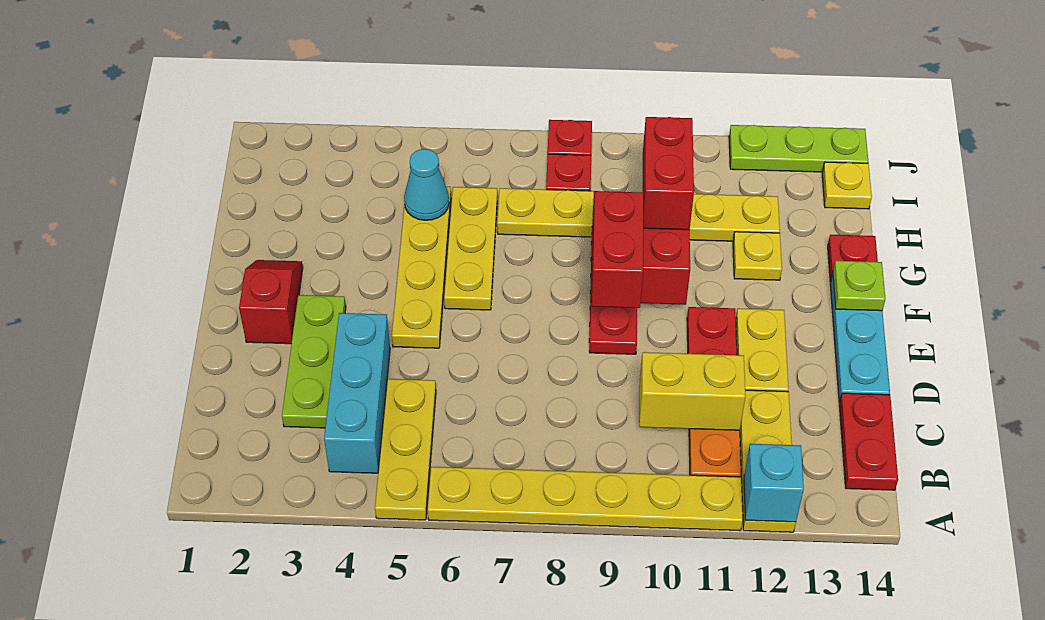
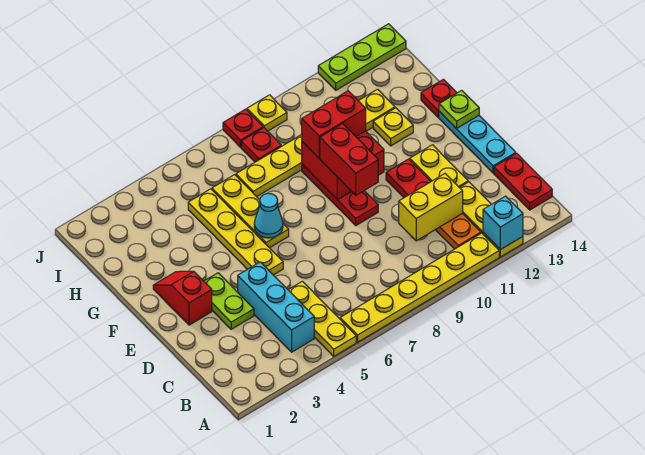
lime 1x3 plate [282,295,346,428] -> lime 1x2 plate [204,273,254,329]
red 1x2 brick [643,117,694,230] -> red 1x2 brick turned to [302,91,366,158]
cyan 1x1 cone [404,149,449,220] -> cyan 1x1 cone moved to [254,193,283,238]
yellow 1x1 plate [822,162,872,209] -> yellow 1x1 plate moved to [247,95,287,131]

